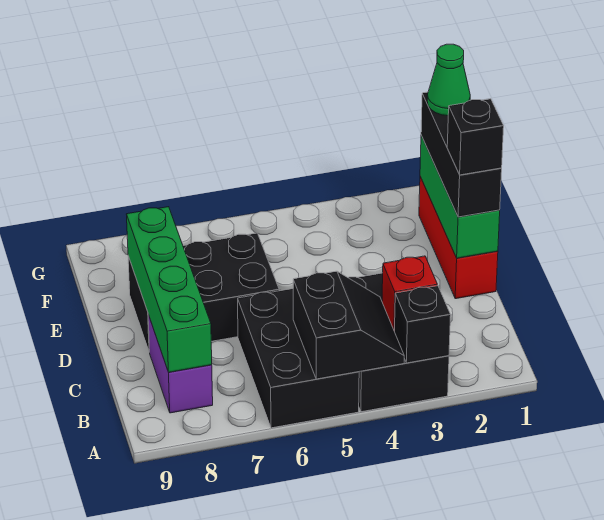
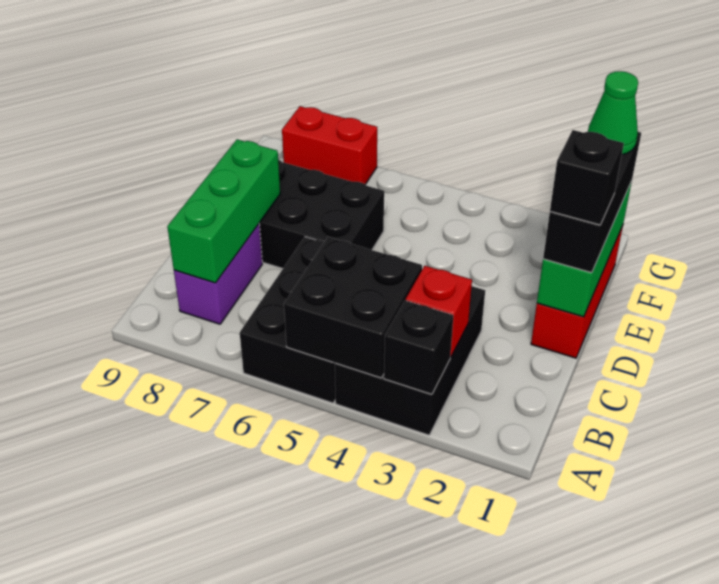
black 2x2 slope [293,271,404,379] -> black 2x2 brick [284,237,422,378]
green 1x4 brick [127,207,212,372] -> green 1x3 brick [167,139,280,283]
none -> red 1x2 brick [282,106,377,184]

